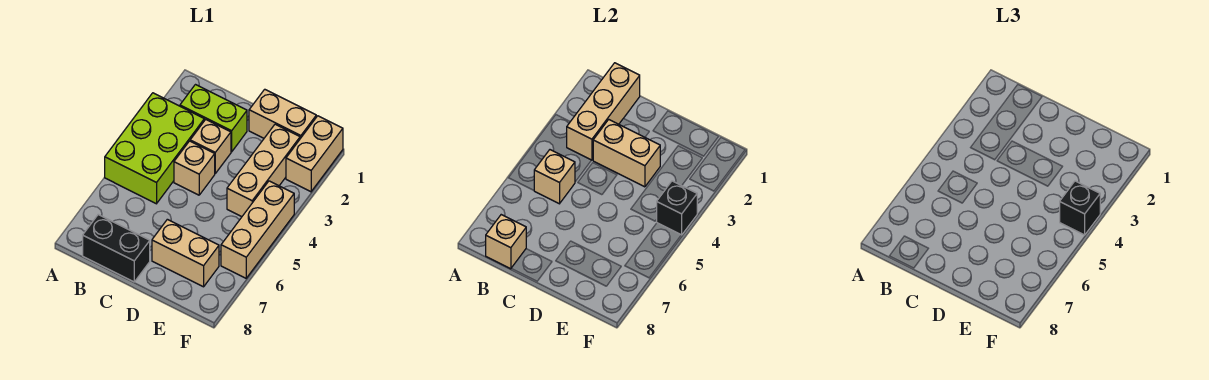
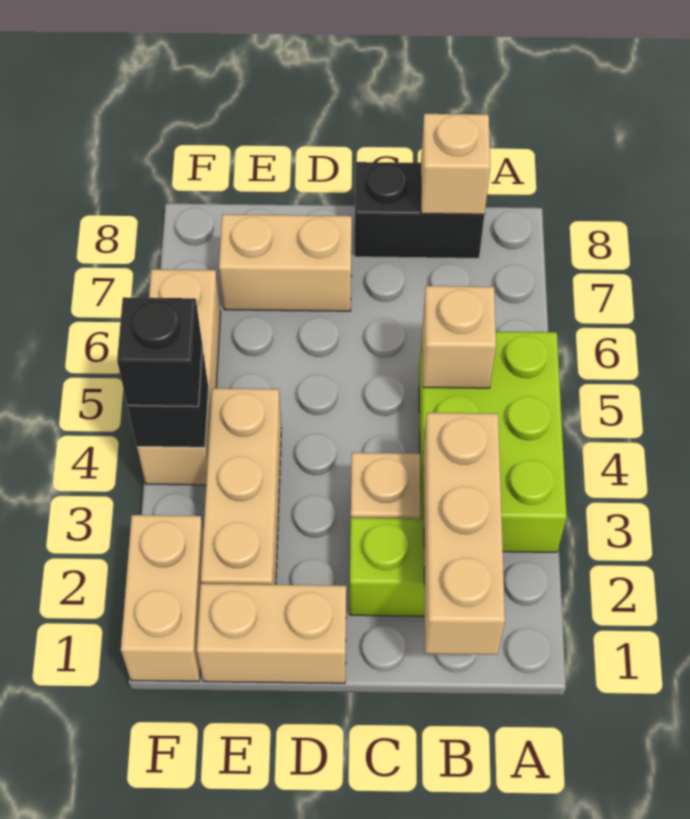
tan 1x2 brick [593,120,660,187] -> none
tan 1x1 brick [174,141,215,195] -> none

